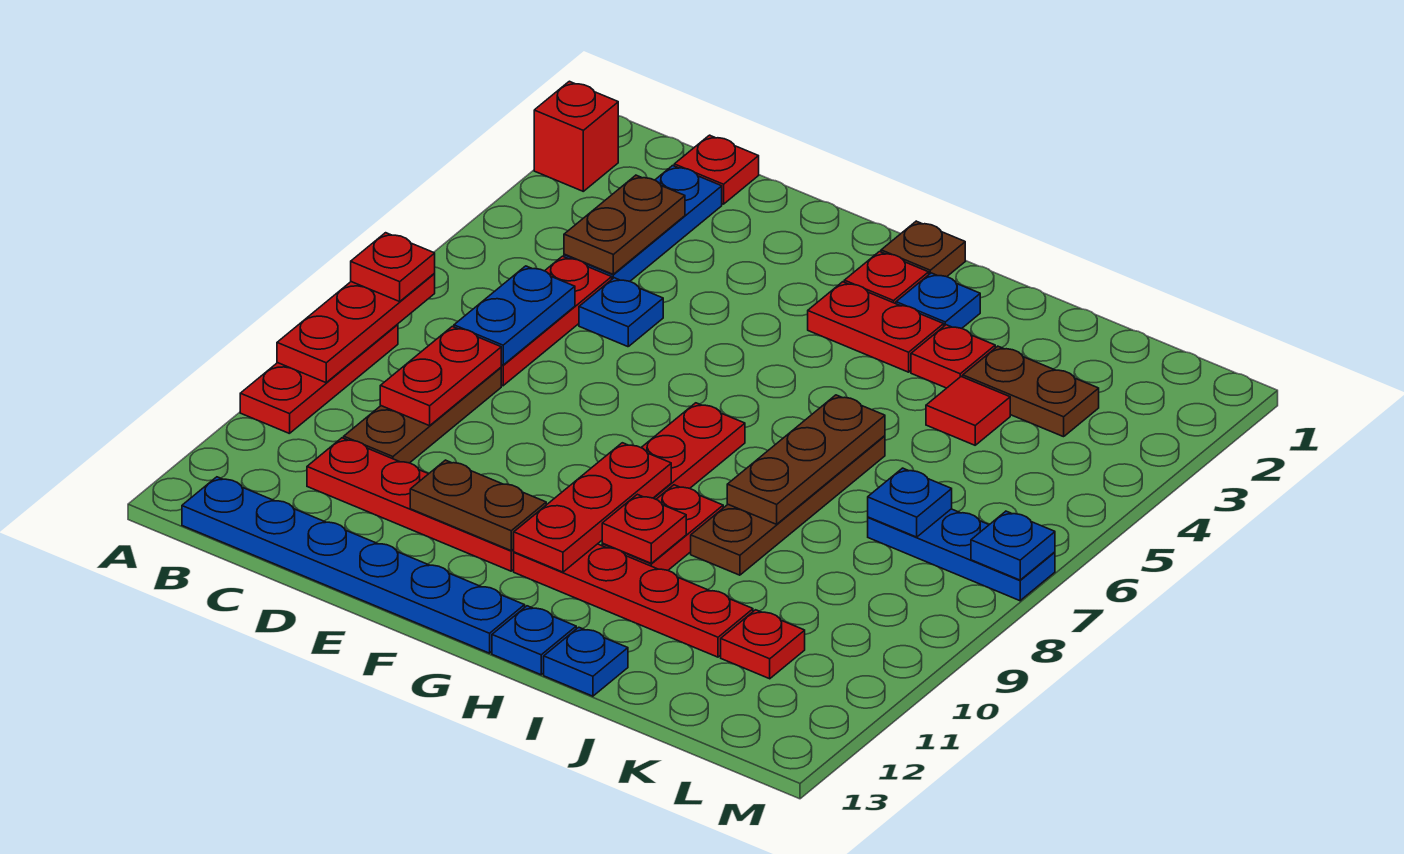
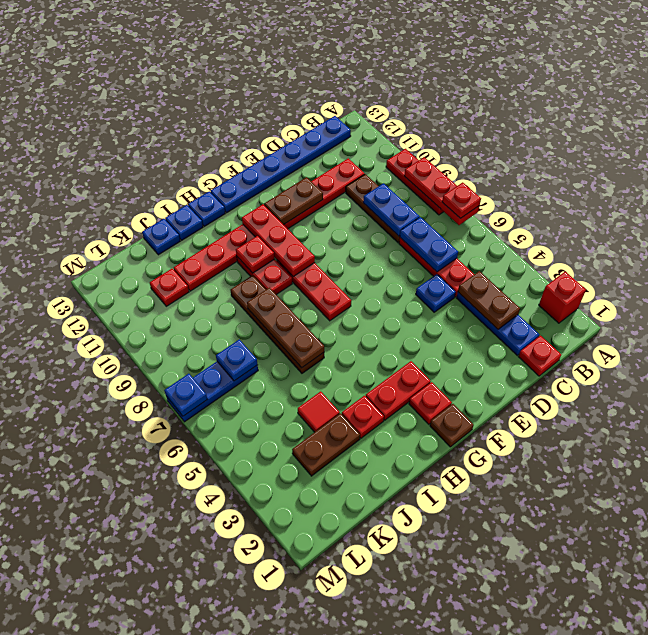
red 1x2 plate [380,326,501,426] -> blue 1x2 plate [363,183,420,236]
blue 1x1 plate [896,273,980,328] -> blue 1x1 plate moved to [142,219,180,255]

